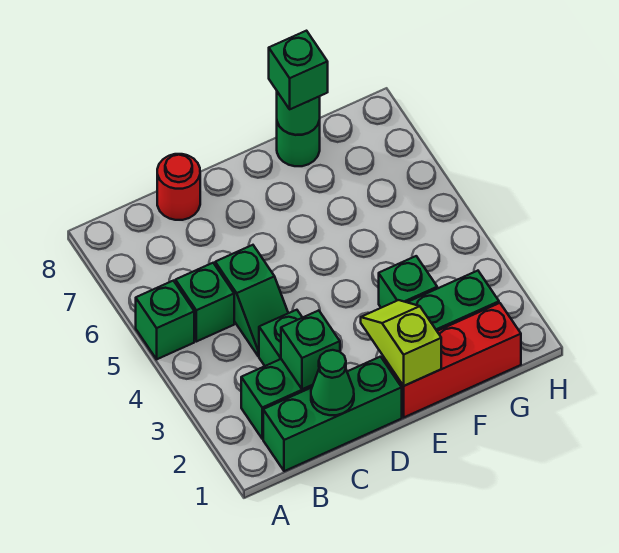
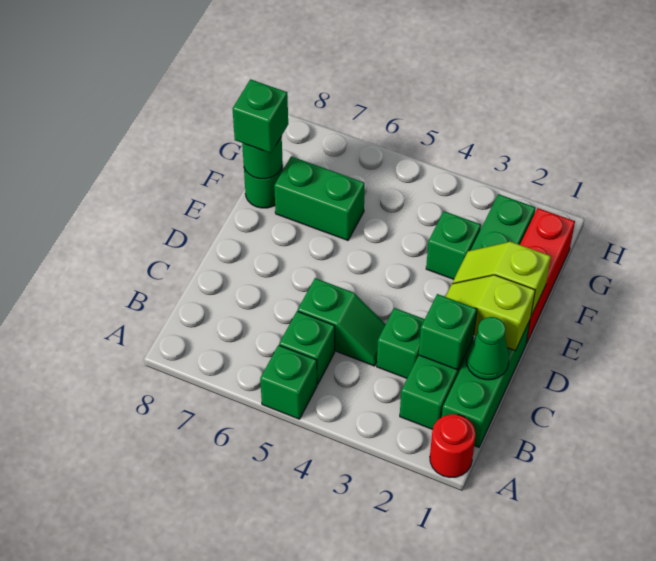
red 1x1 round brick [157,154,200,220] -> red 1x1 round brick moved to [430,414,476,478]
none -> lime 1x2 slope [445,275,535,351]
none -> green 1x2 brick [274,156,365,240]

